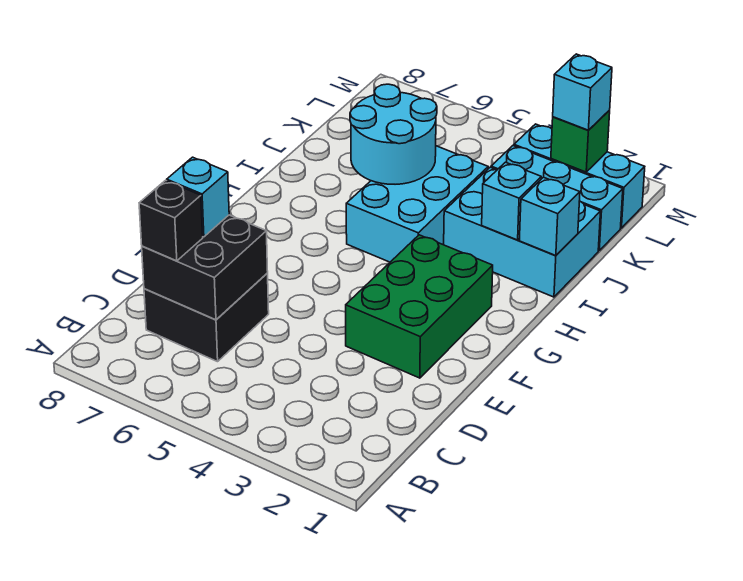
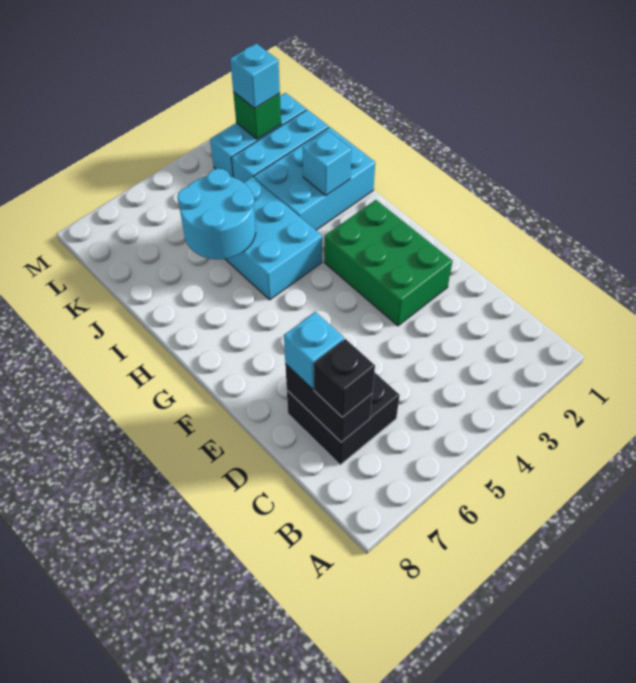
black 2x2 brick [142,215,268,320] -> black 1x2 brick [285,364,372,442]
cyan 1x1 brick [519,177,580,256] -> none

